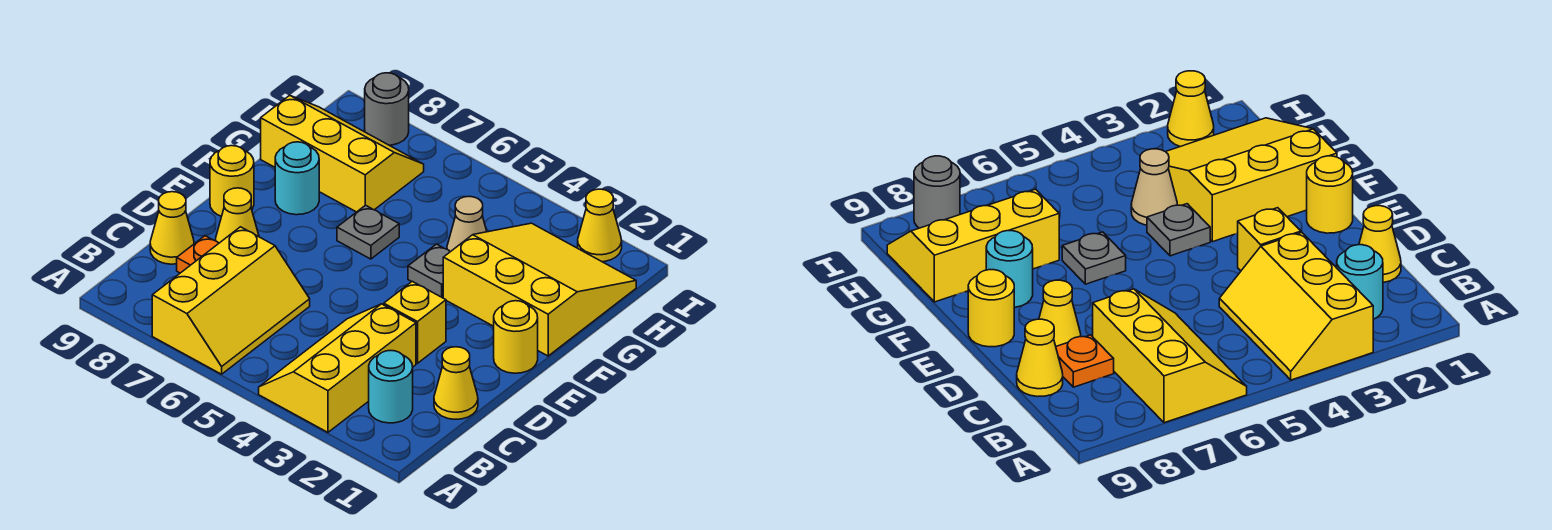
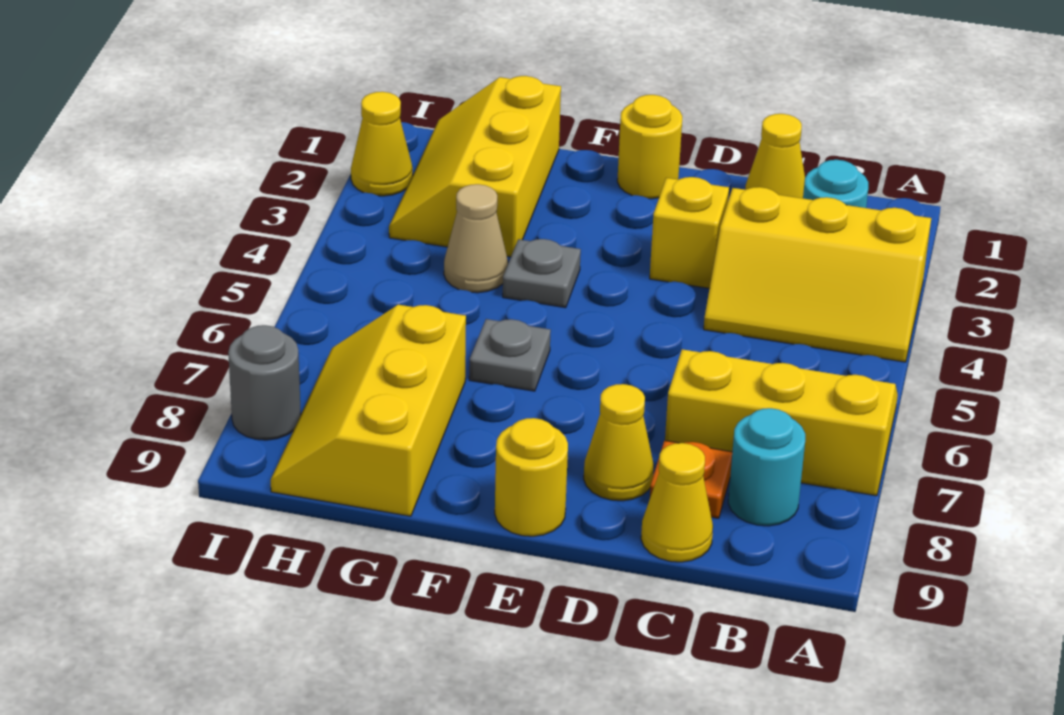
yellow 3x3 slope [443,223,636,356] -> yellow 2x3 slope [389,76,561,257]
cyan 1x1 round brick [275,142,319,215] -> cyan 1x1 round brick moved to [728,408,805,526]

